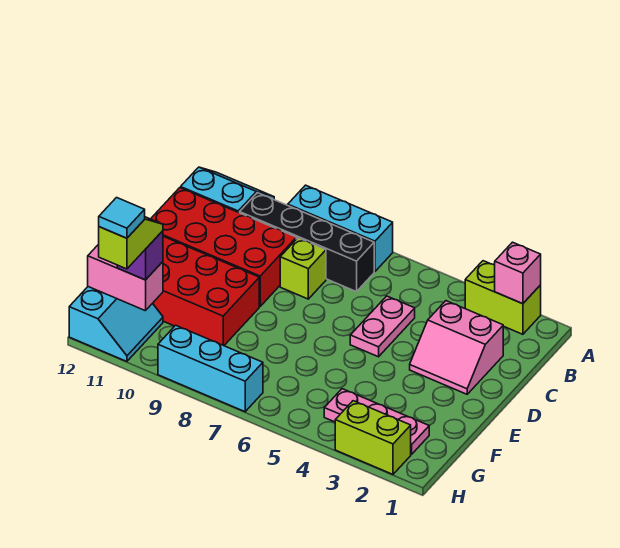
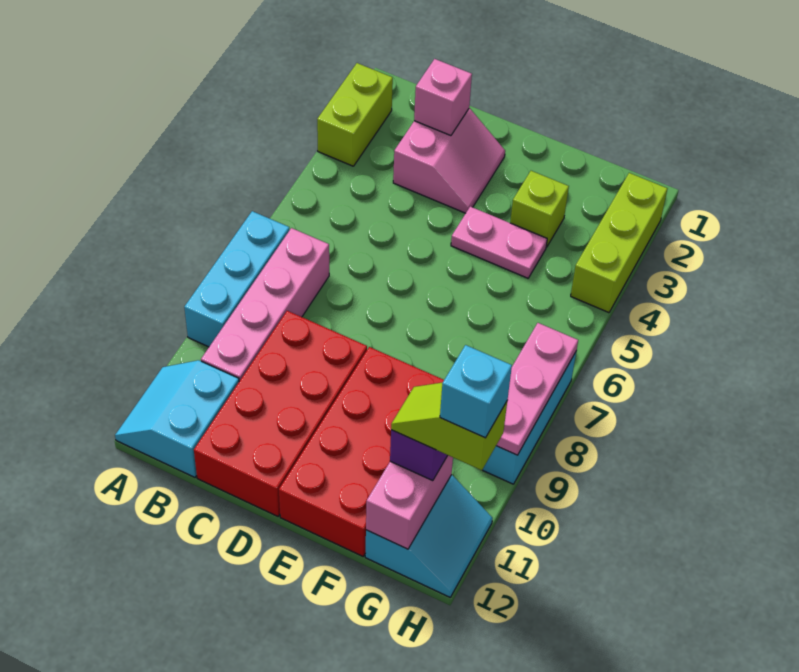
pink 1x1 brick [495,242,541,304] -> pink 1x1 brick moved to [414,59,472,136]
black 1x4 brick [240,193,374,292] -> pink 1x4 brick [201,228,329,381]
pink 1x2 plate [350,296,415,357] -> pink 1x2 plate moved to [451,207,547,278]
lime 1x1 brick [280,238,326,299] -> lime 1x1 brick moved to [510,171,569,247]
pink 1x3 plate [324,389,429,454] -> pink 1x3 plate moved to [496,323,578,455]
cyan 2x2 slope [69,287,163,361] -> cyan 2x2 slope turned to [365,475,493,597]
lime 1x2 brick [335,401,411,474] -> lime 1x3 brick [571,173,668,313]
cyan 1x1 tile [99,198,145,238] -> cyan 1x1 brick [440,345,512,438]

